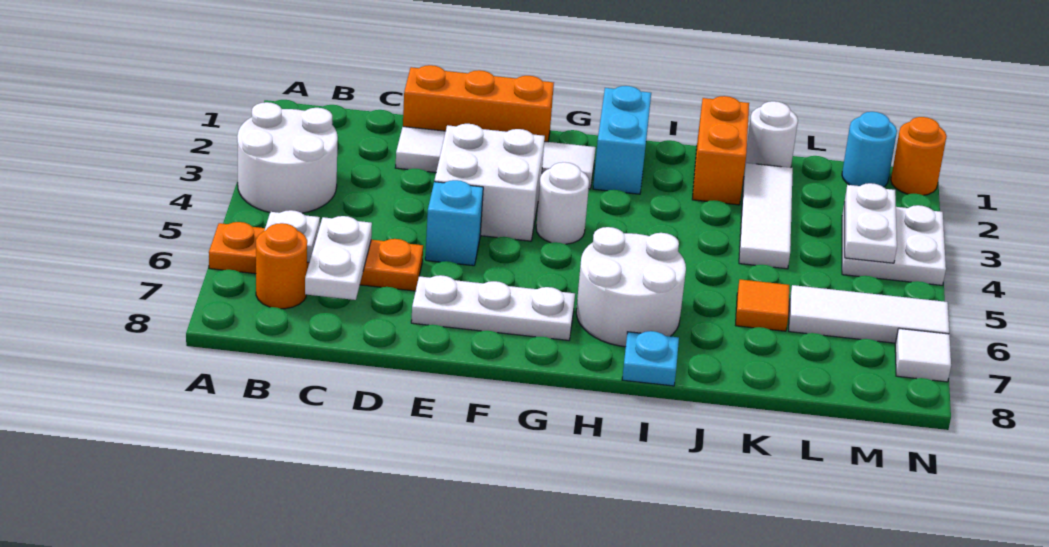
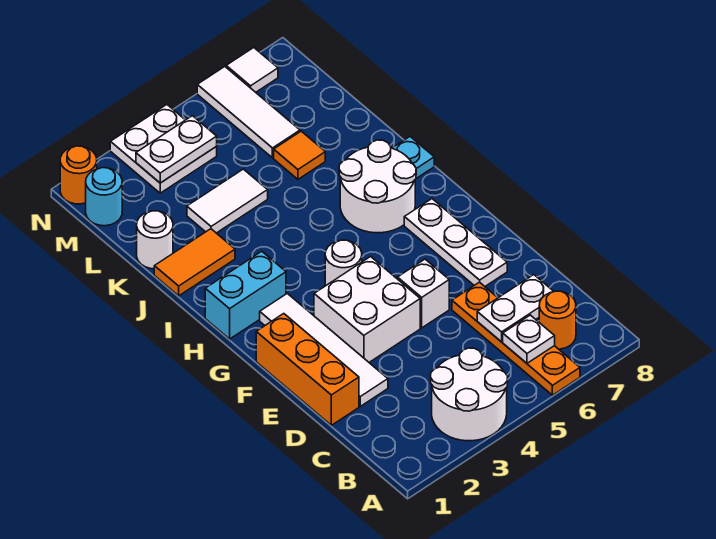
cyan 1x1 brick [425,180,483,266] -> white 1x1 brick [397,259,449,328]
orange 1x2 brick [692,96,749,205] -> orange 1x2 tile [154,229,235,296]
white 1x3 tile [739,163,793,269] -> white 1x2 tile [187,169,268,233]

